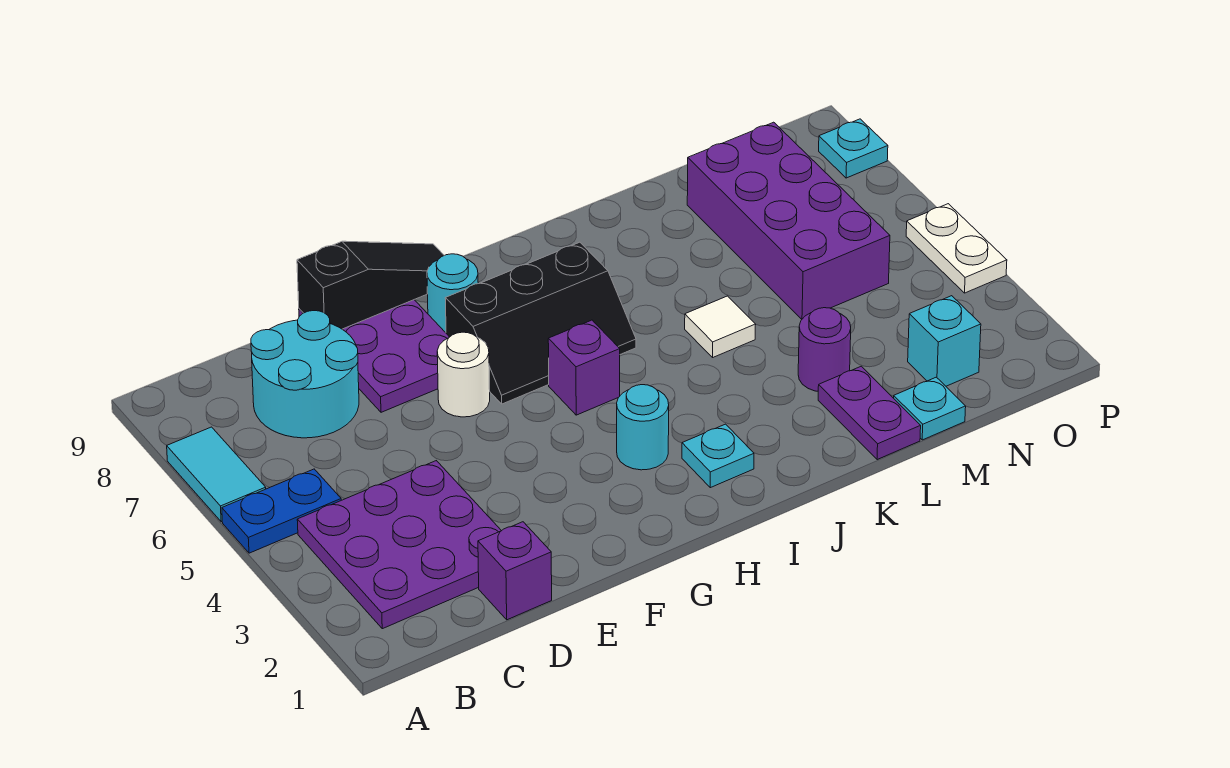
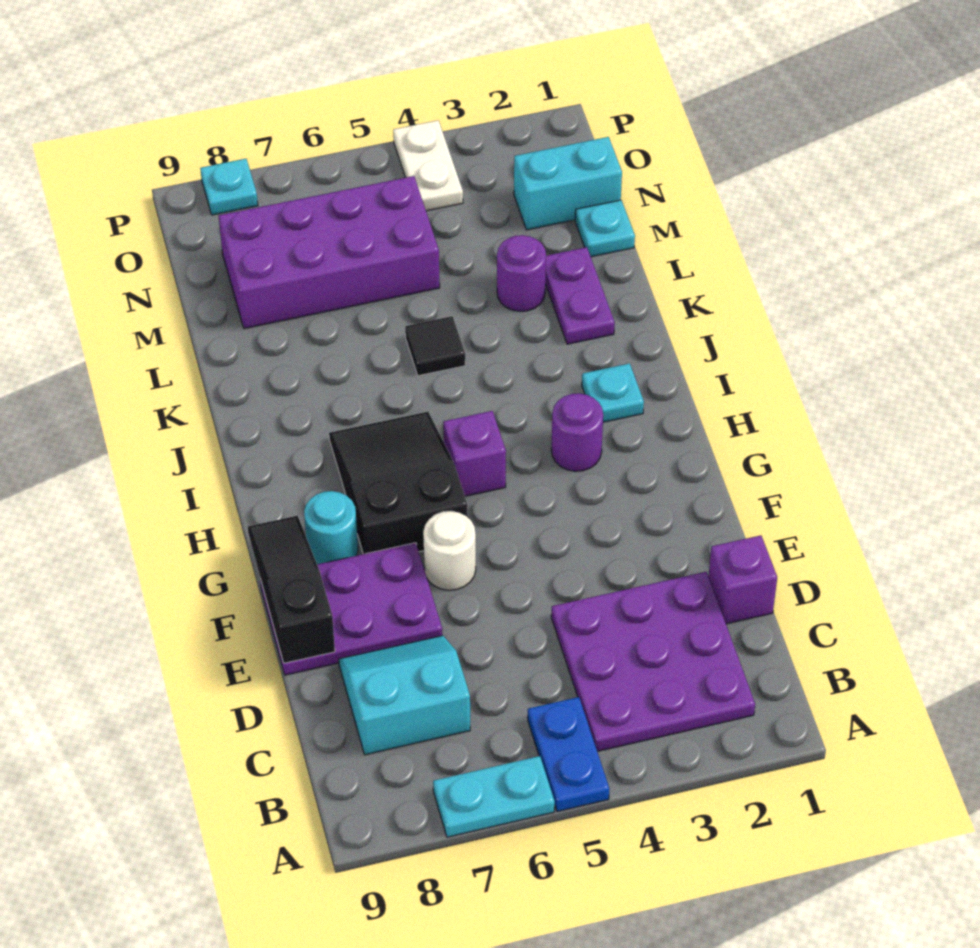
cyan 1x2 tile [167,427,266,522] -> cyan 1x2 plate [433,756,555,837]
cyan 2x2 round brick [251,311,359,438] -> cyan 2x2 slope [339,636,470,755]
black 2x3 slope [445,242,636,404] -> black 2x3 slope turned to [329,412,468,554]
cyan 1x1 round brick [617,385,669,470] -> purple 1x1 round brick [551,393,603,471]
white 1x1 tile [685,296,756,357] -> black 1x1 tile [405,316,465,376]
purple 1x2 plate [818,366,921,460] -> purple 1x2 plate turned to [546,247,615,344]
cyan 1x1 brick [908,296,981,386] -> cyan 1x2 brick [514,137,622,230]
white 1x2 plate [906,204,1007,293] -> white 1x2 plate turned to [393,120,463,211]

